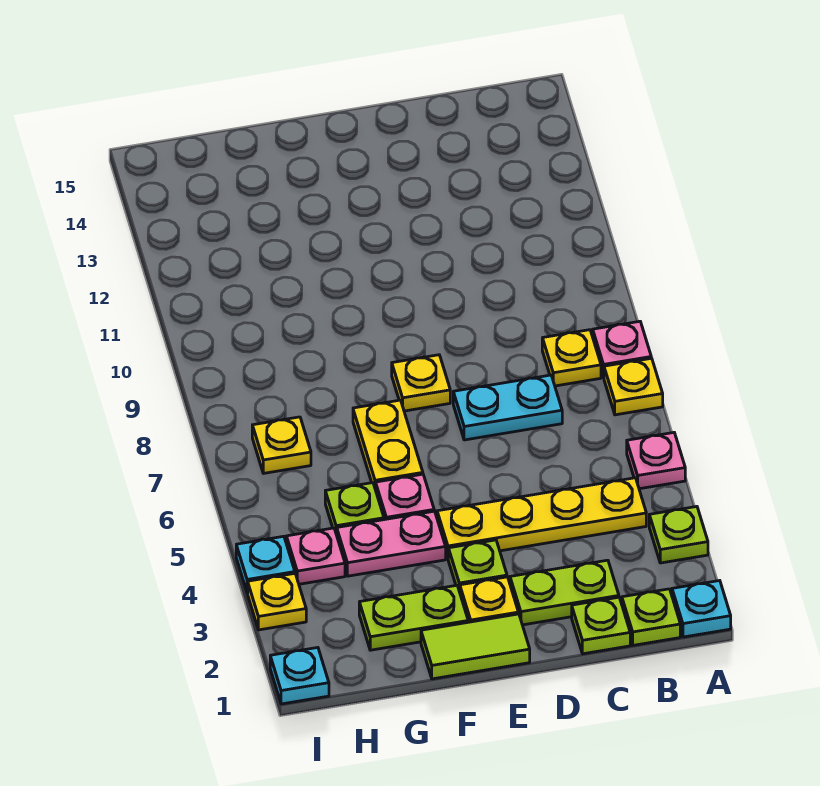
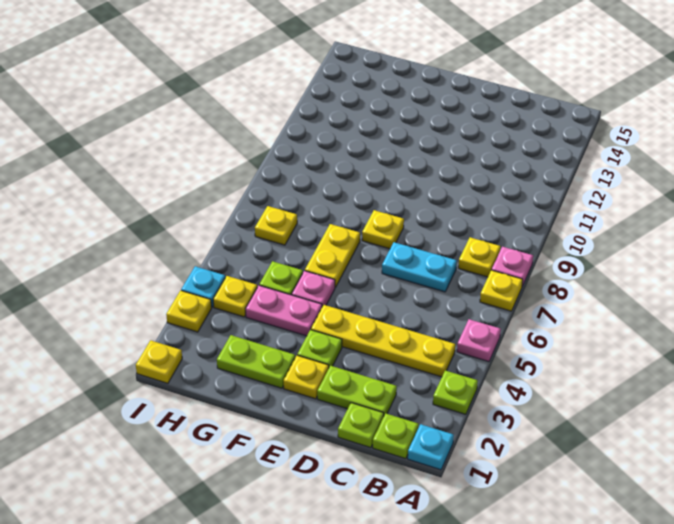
lime 1x2 tile [421,614,530,679] -> none
pink 1x1 plate [286,528,345,584] -> yellow 1x1 plate [213,276,257,317]
cyan 1x1 plate [270,648,329,704] -> yellow 1x1 plate [136,340,182,383]

